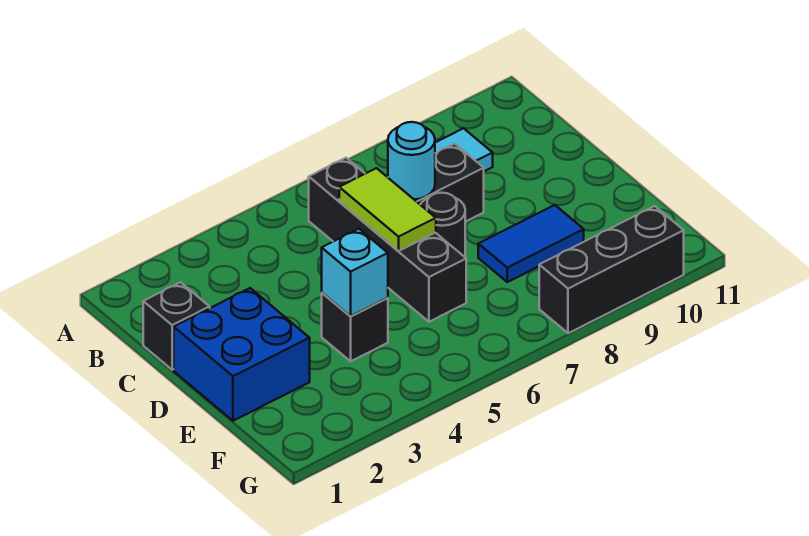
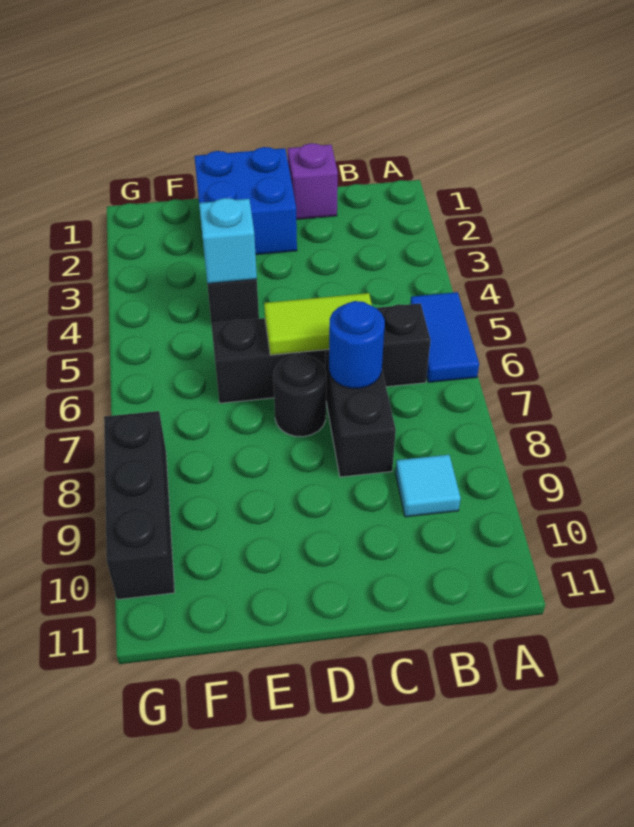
black 1x1 brick [143,282,210,370] -> purple 1x1 brick [288,143,338,219]
cyan 1x1 round brick [388,122,435,199] -> blue 1x1 round brick [329,301,385,388]
blue 1x2 tile [478,205,584,282] -> blue 1x2 tile moved to [410,292,479,382]

